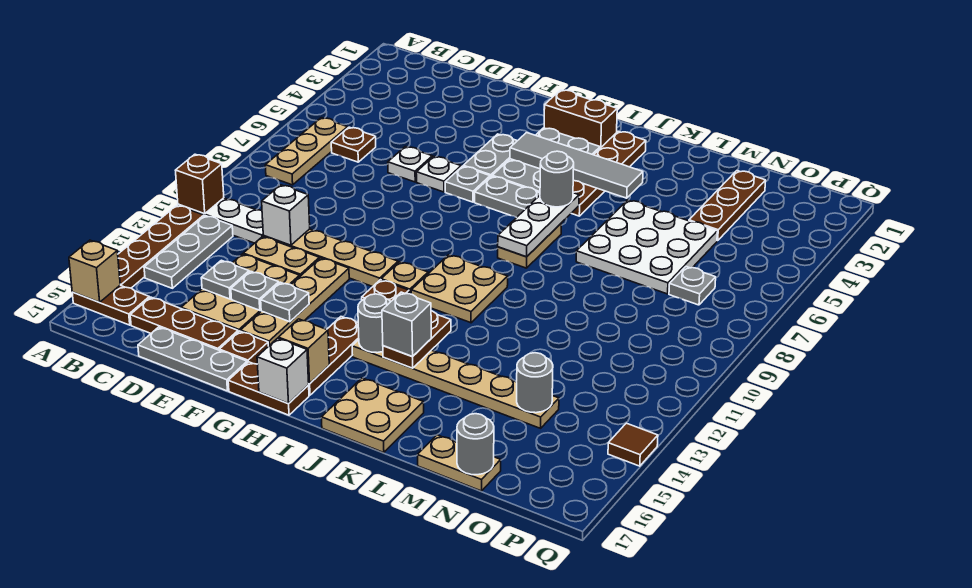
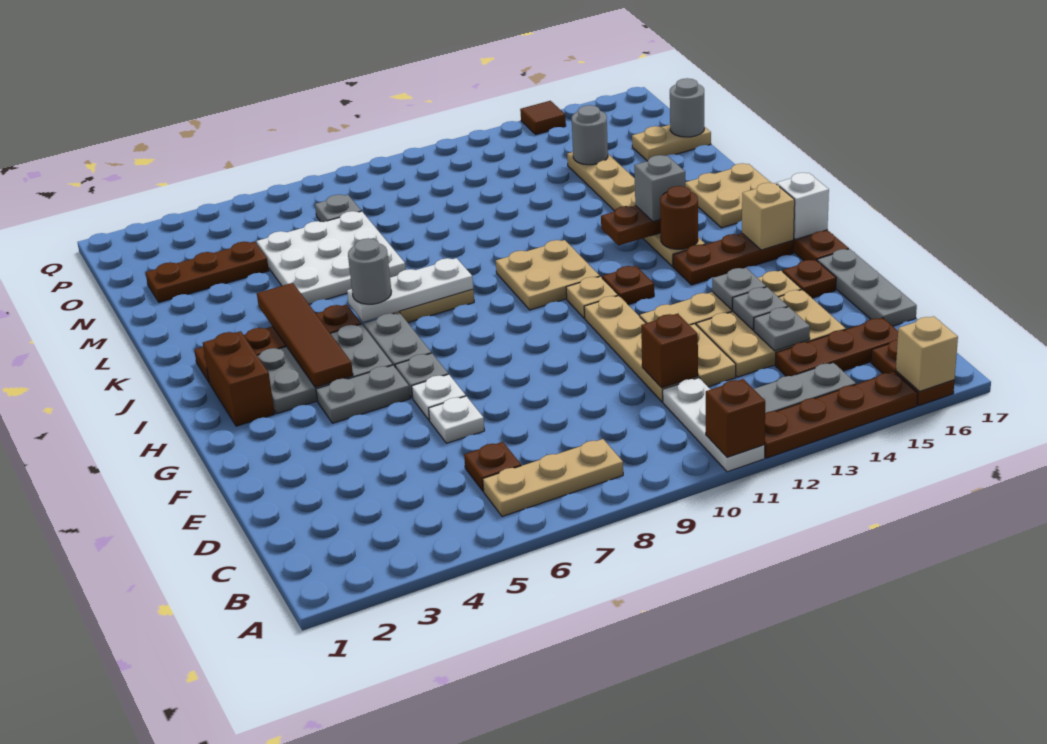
brown 1x3 plate [130,297,238,350] -> brown 1x3 plate turned to [775,318,898,376]
white 1x1 brick [262,185,310,245] -> brown 1x1 brick [641,314,698,388]
grey 1x4 tile [510,133,643,198] -> brown 1x4 tile [257,283,353,387]
grey 1x1 round brick [358,294,391,353] -> brown 1x1 round brick [660,186,698,249]
tan 1x2 plate [418,435,501,491] -> tan 1x2 plate turned to [632,125,711,161]

